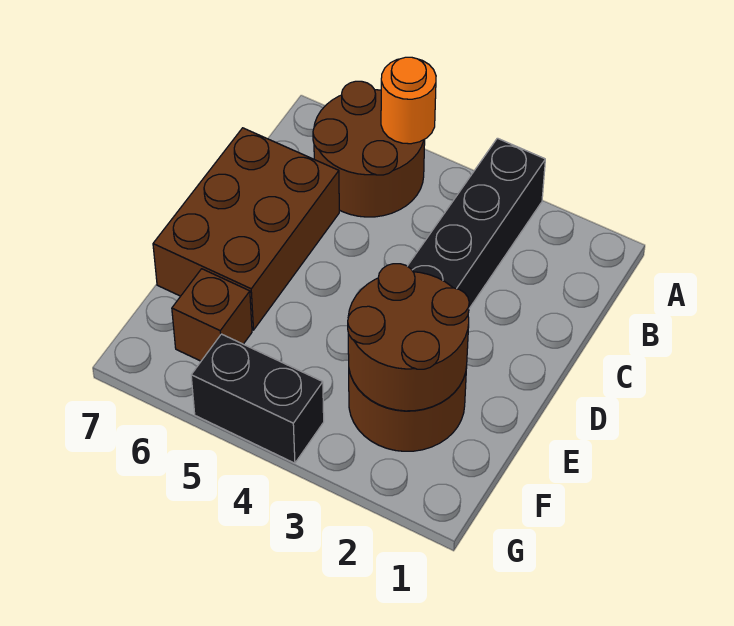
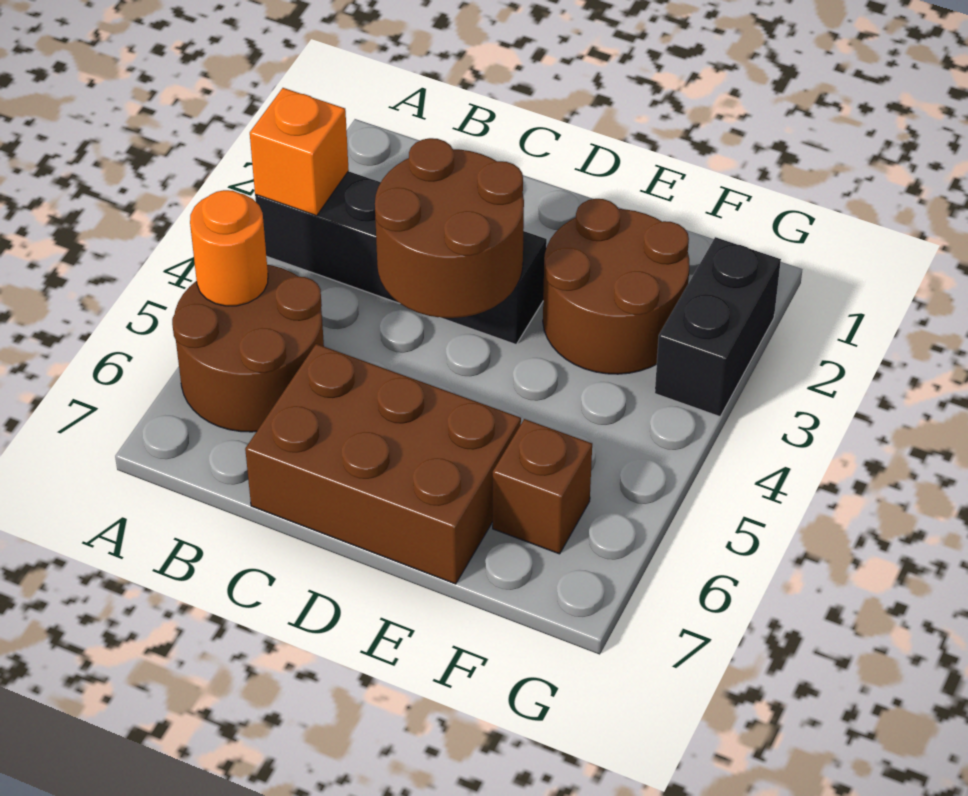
none -> orange 1x1 brick [250,88,349,216]
brown 2x2 round brick [348,264,469,411] -> brown 2x2 round brick moved to [375,138,524,318]
black 1x2 brick [191,334,324,463] -> black 1x2 brick moved to [655,237,781,417]

